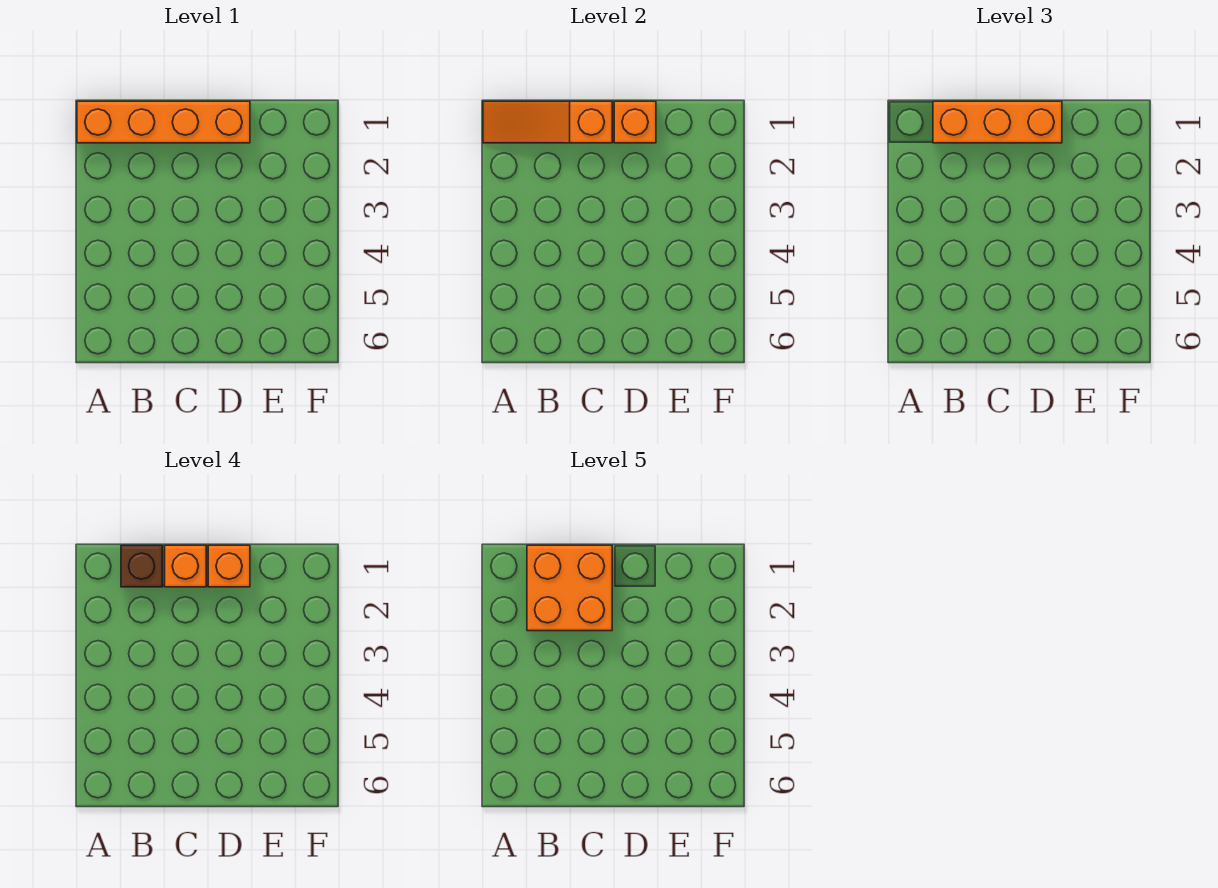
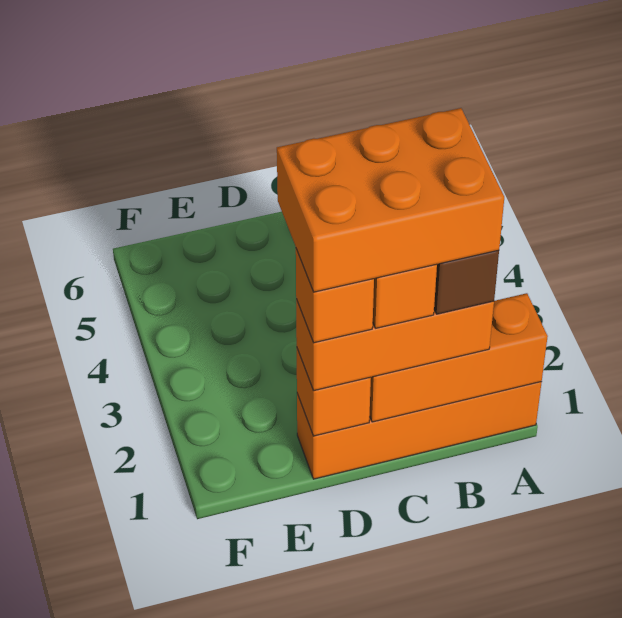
orange 1x3 slope [483,101,612,143] -> orange 1x3 brick [370,293,548,422]
orange 2x2 brick [527,545,612,631] -> orange 2x3 brick [277,108,504,292]

